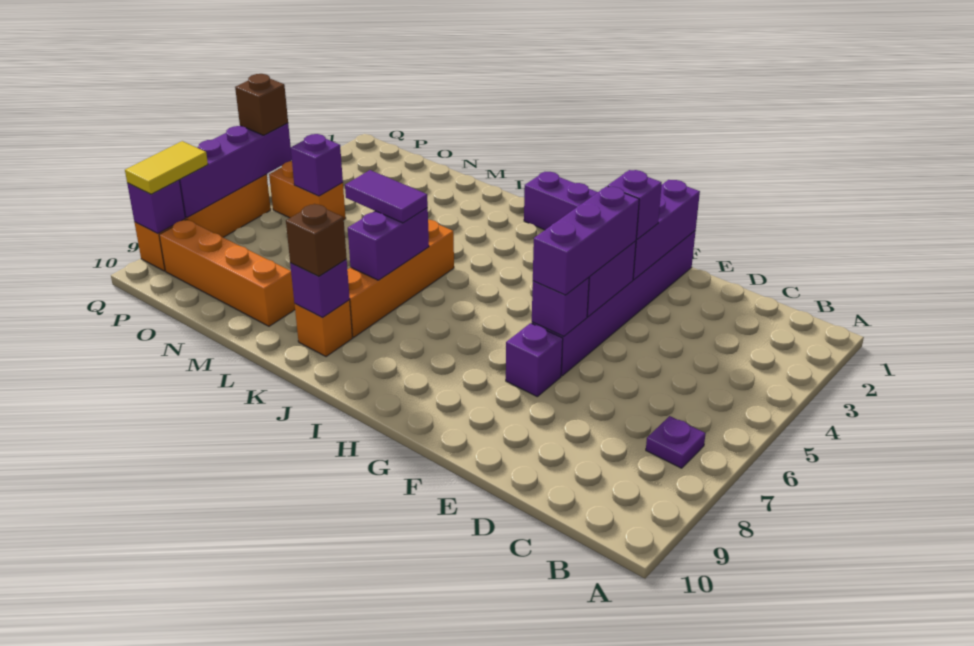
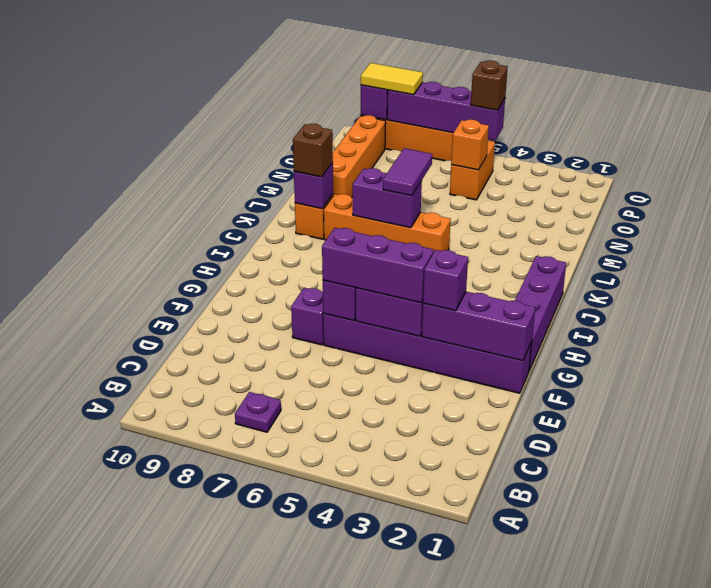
purple 1x1 brick [291,134,343,196] -> orange 1x1 brick [451,119,489,170]

